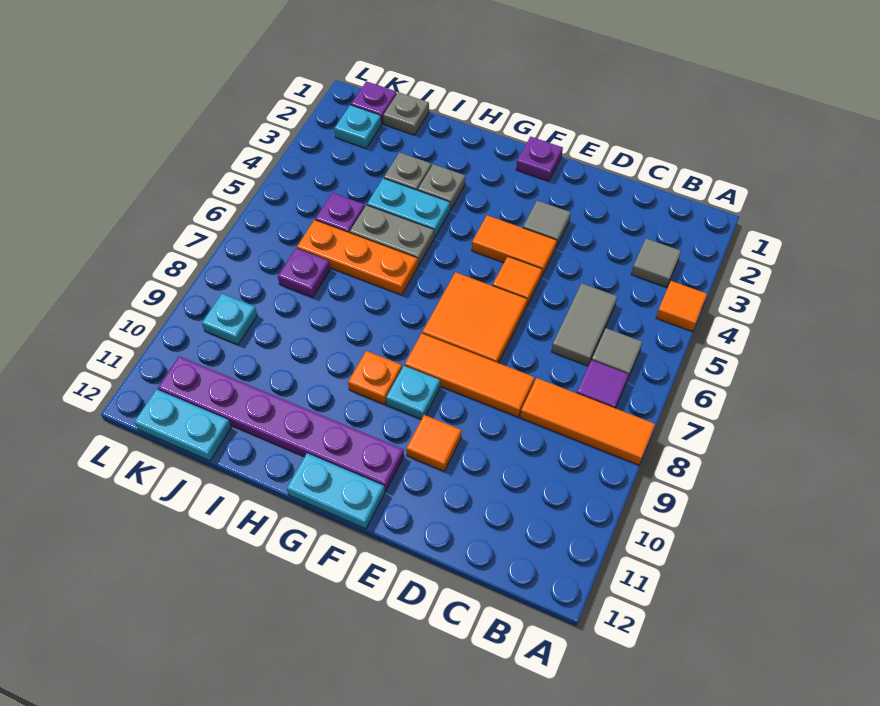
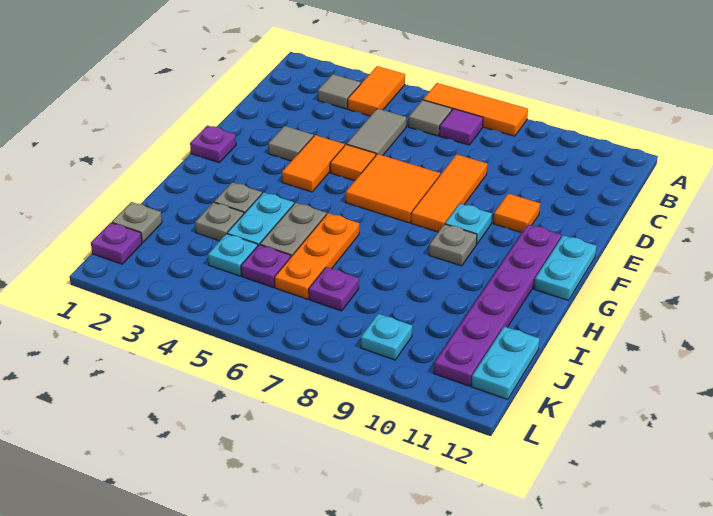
orange 1x1 tile [656,281,707,331] -> orange 1x2 tile [348,66,405,116]
orange 1x3 tile [520,378,655,465] -> orange 1x3 tile turned to [423,83,528,136]
grey 1x2 tile [551,284,617,366] -> grey 1x2 tile turned to [347,108,406,155]
orange 1x1 plate [348,351,402,404] -> grey 1x1 plate [429,224,477,266]
cyan 1x1 plate [334,105,382,148] -> cyan 1x1 plate moved to [208,234,258,276]

